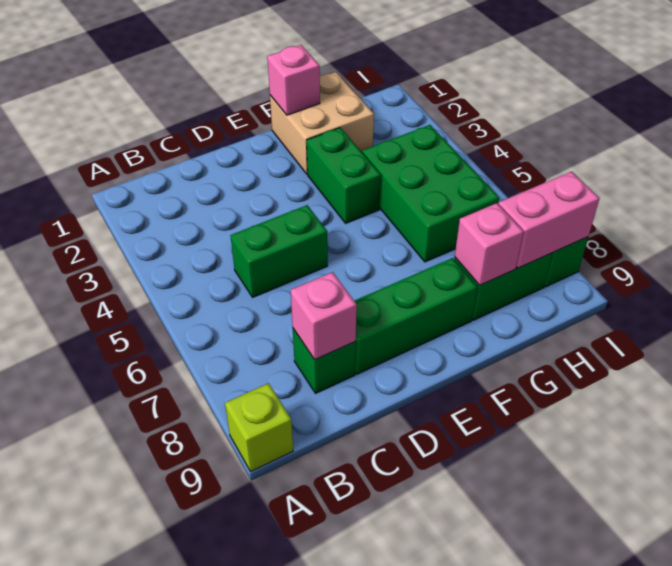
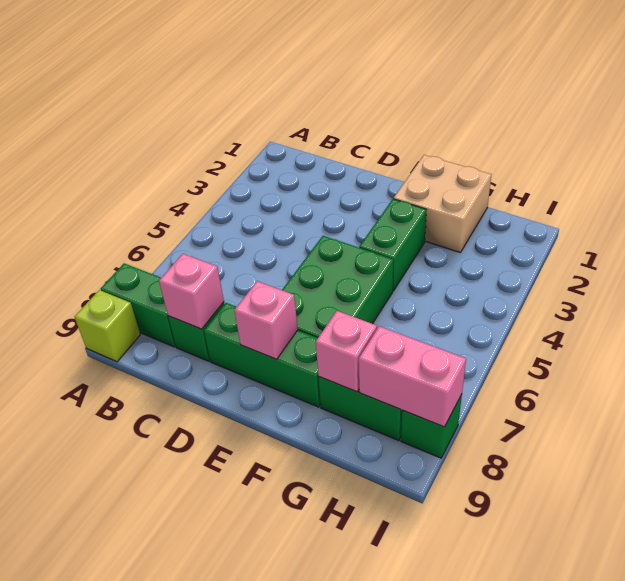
green 1x2 brick [230,205,328,297] -> green 1x2 brick moved to [101,263,176,347]
pink 1x1 brick [267,45,320,115] -> pink 1x1 brick moved to [234,281,298,359]
green 2x3 brick [362,125,499,262] -> green 2x3 brick moved to [282,236,393,338]

